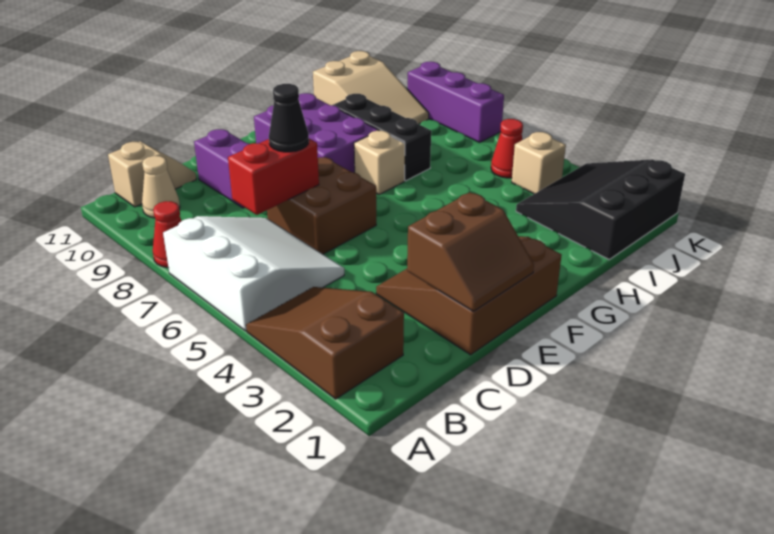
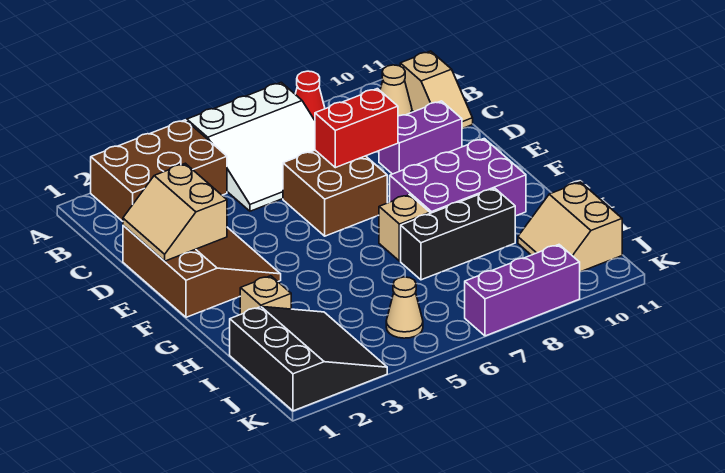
brown 2x3 slope [246,287,404,399] -> brown 2x3 brick [91,120,227,221]
red 1x2 brick [228,139,319,215] -> red 1x2 brick turned to [315,89,398,168]
brown 2x2 slope [407,192,534,311] -> tan 2x2 slope [123,163,227,261]
black 1x1 cone [269,84,309,152] -> none
tan 2x3 slope [313,51,429,124] -> tan 2x2 slope [518,182,622,272]
tan 1x1 brick [512,132,566,194] -> tan 1x1 brick moved to [240,276,291,314]
red 1x1 cone [491,119,523,178] -> tan 1x1 cone [386,277,423,338]

